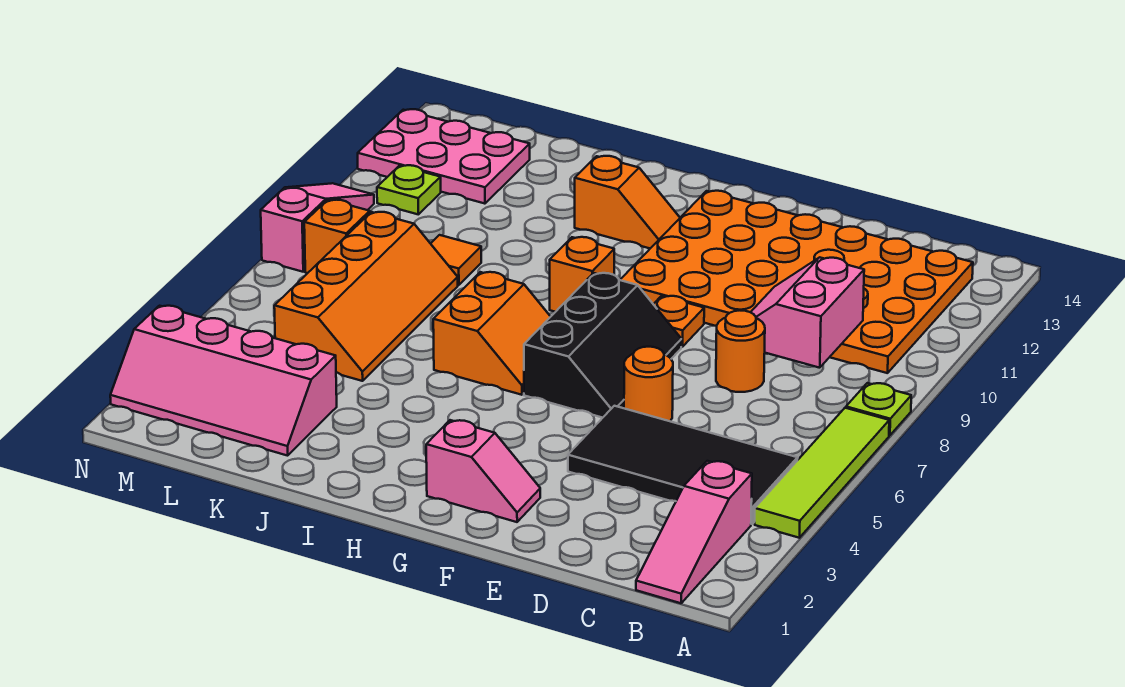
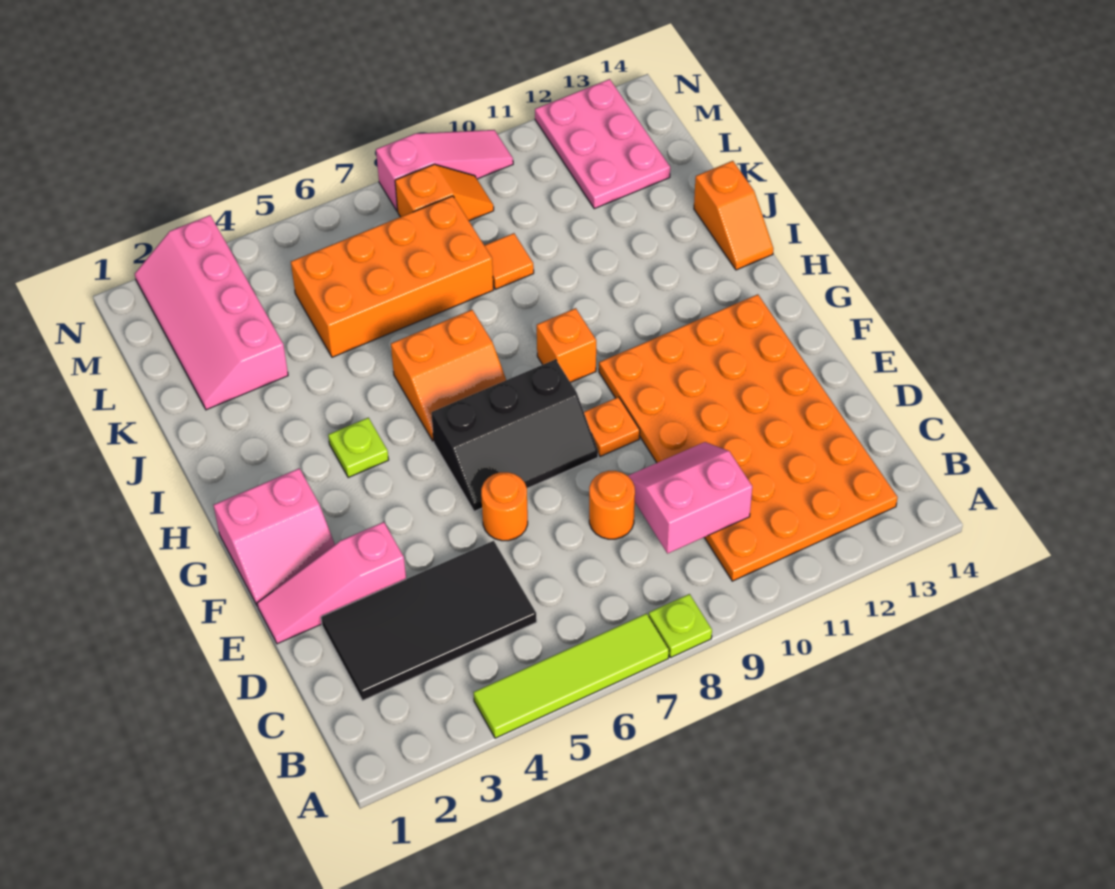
pink 1x3 slope [636,461,752,603] -> pink 1x3 slope moved to [257,522,406,644]
black 2x4 tile [568,406,798,524] -> black 2x4 tile turned to [321,541,537,701]
pink 1x2 slope [426,420,540,522] -> pink 2x2 slope [214,468,335,606]
orange 1x2 slope [575,156,680,248] -> orange 1x2 slope moved to [694,161,773,270]
orange 2x4 slope [274,212,458,381] -> orange 2x4 brick [291,196,494,357]
lime 1x1 plate [377,165,441,214] -> lime 1x1 plate moved to [328,418,389,478]

